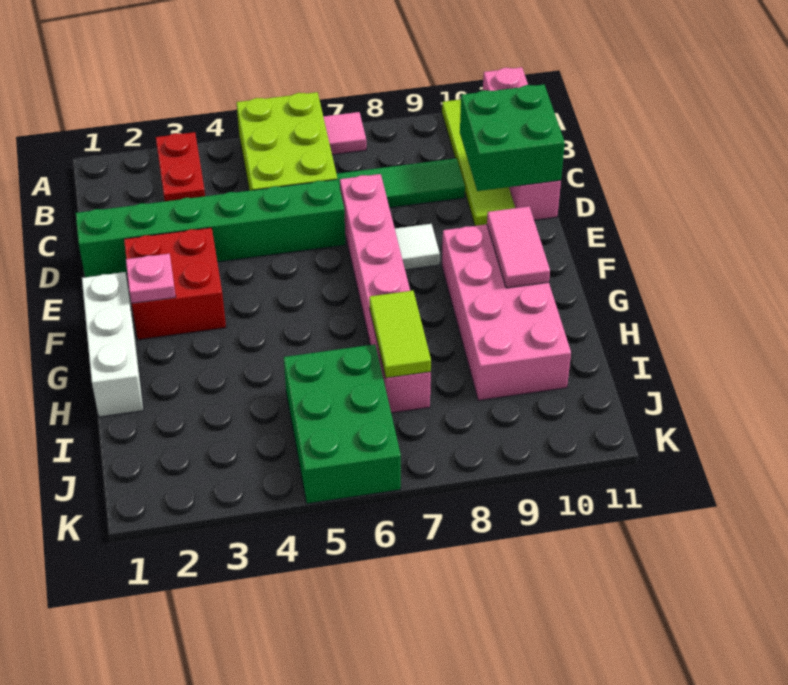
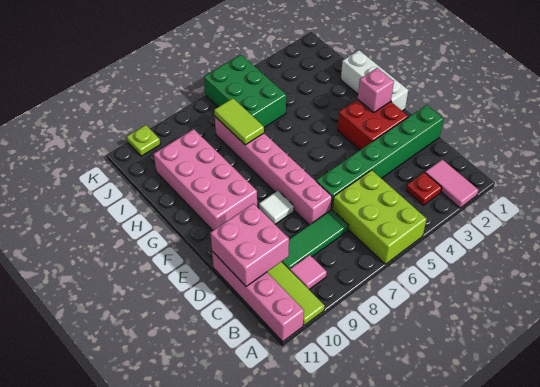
red 1x2 plate [156,132,205,201] -> red 1x1 plate [406,172,442,205]
pink 1x1 tile [323,112,366,155] -> pink 1x1 tile moved to [290,255,327,289]
green 2x2 brick [460,85,565,191] -> pink 2x2 brick [211,204,289,286]
pink 1x1 plate [126,254,176,303] -> pink 1x1 brick [358,68,394,112]
pink 1x2 tile [487,206,550,288] -> pink 1x2 tile moved to [425,159,478,208]
none -> lime 1x1 plate [127,125,160,156]

